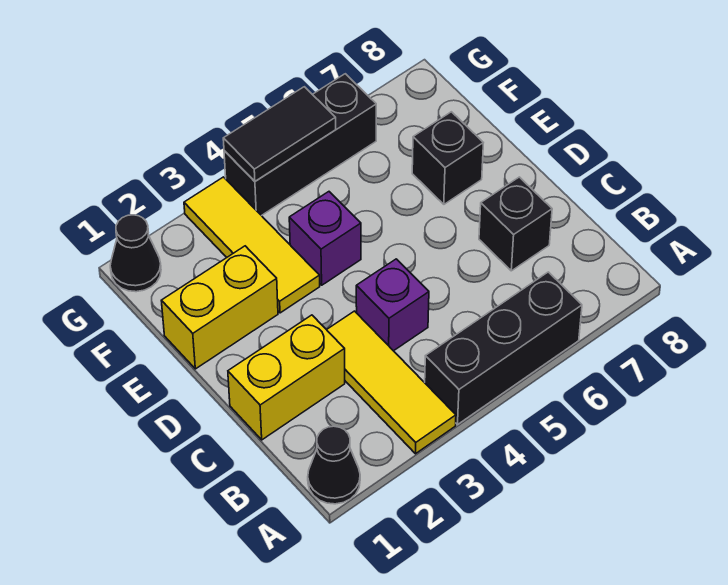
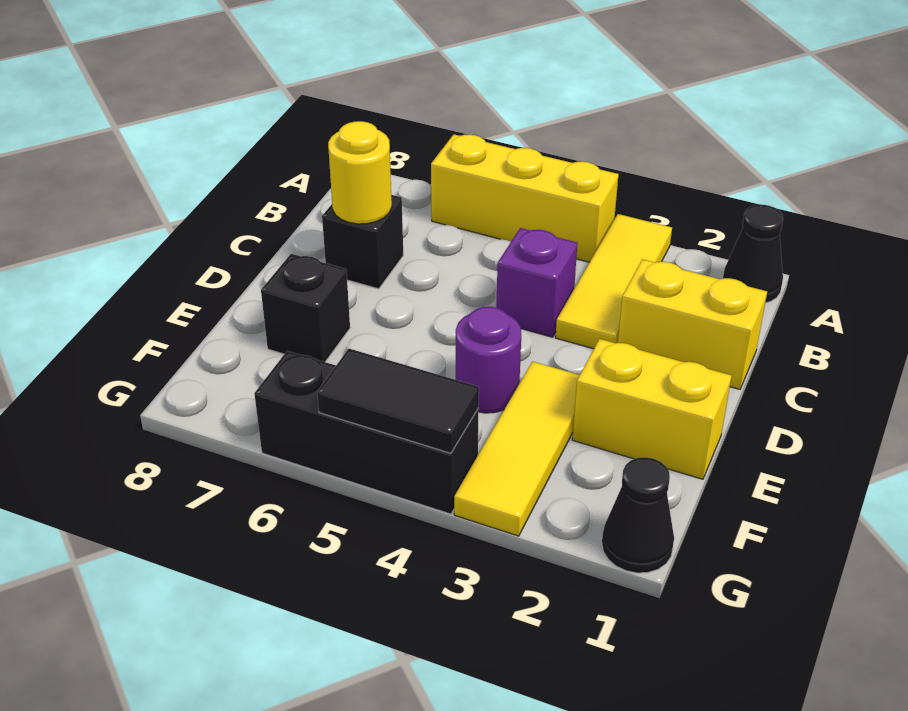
black 1x3 brick [425,272,582,424] -> yellow 1x3 brick [431,134,619,262]
none -> yellow 1x1 round brick [328,121,392,224]
purple 1x1 brick [289,192,361,285] -> purple 1x1 round brick [456,307,521,413]

